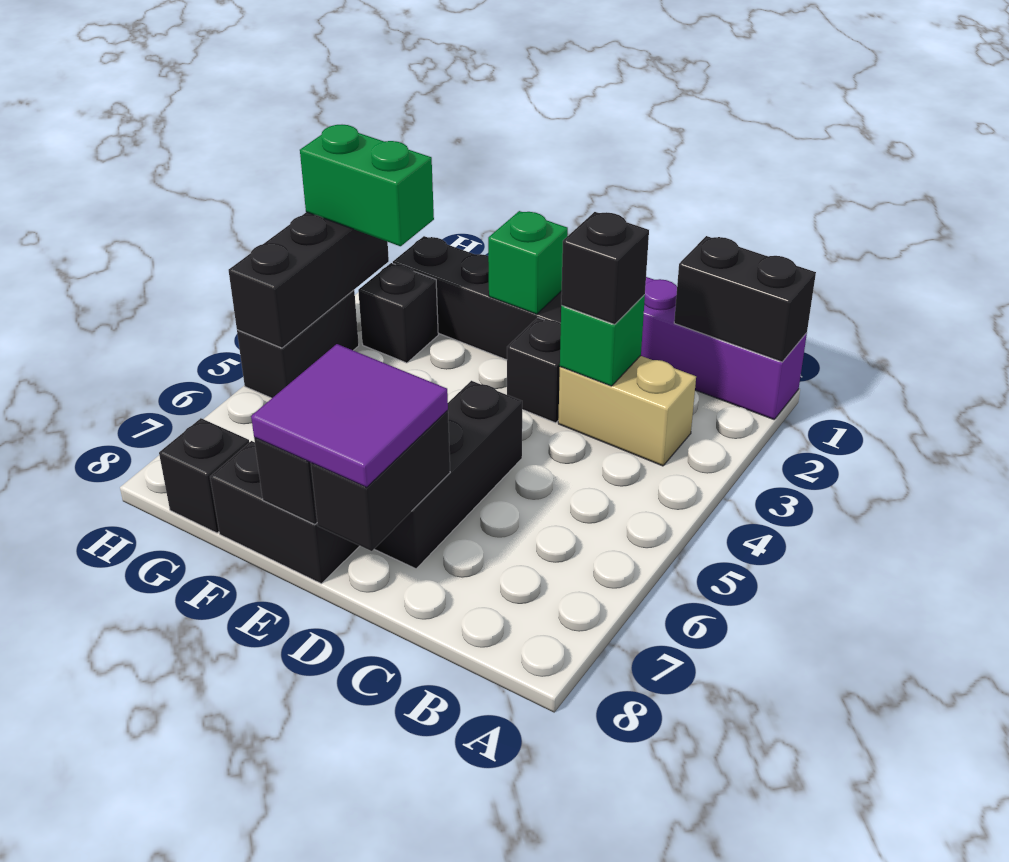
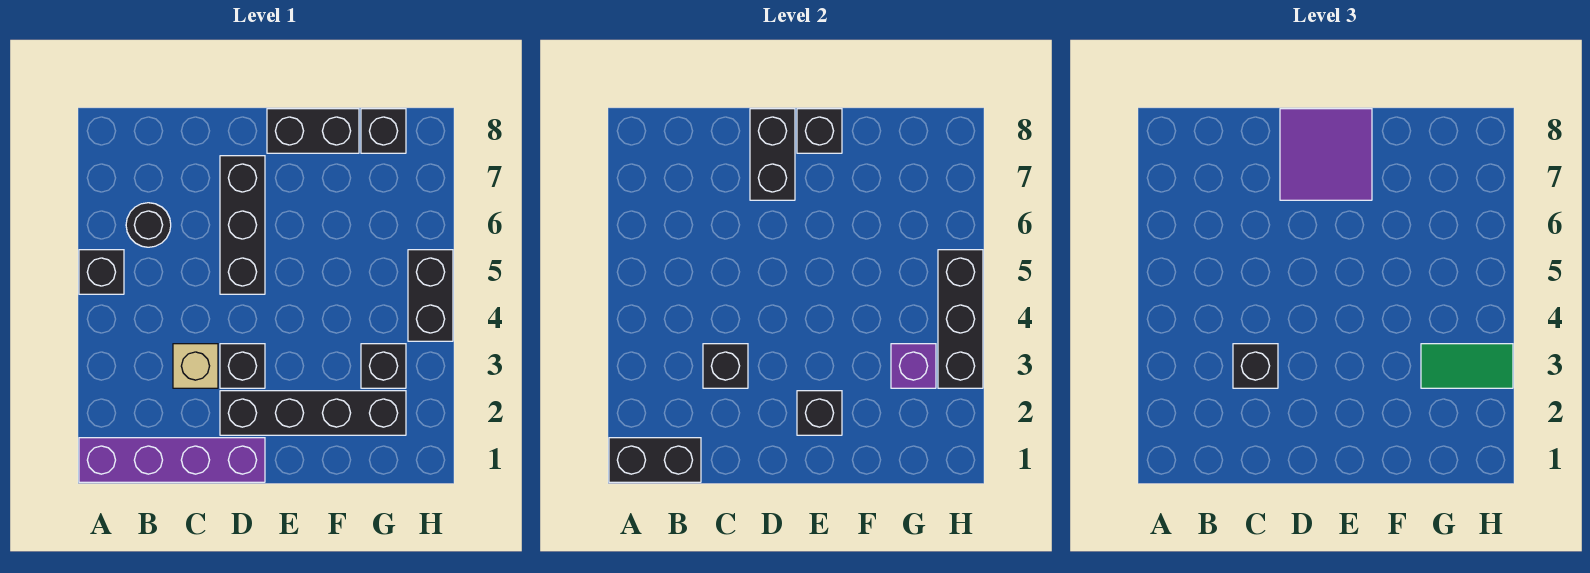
none -> black 1x1 brick [79,250,124,294]
tan 1x2 brick [558,356,696,466] -> tan 1x1 brick [173,344,218,388]
none -> black 1x1 round brick [126,203,171,247]
green 1x1 brick [560,295,645,386] -> black 1x1 brick [703,344,748,388]
green 1x1 brick [488,211,568,314] -> black 1x1 brick [797,391,842,435]
none -> purple 1x1 brick [891,344,936,388]
green 1x2 brick [300,125,434,246] -> green 1x2 tile [1421,344,1513,388]

